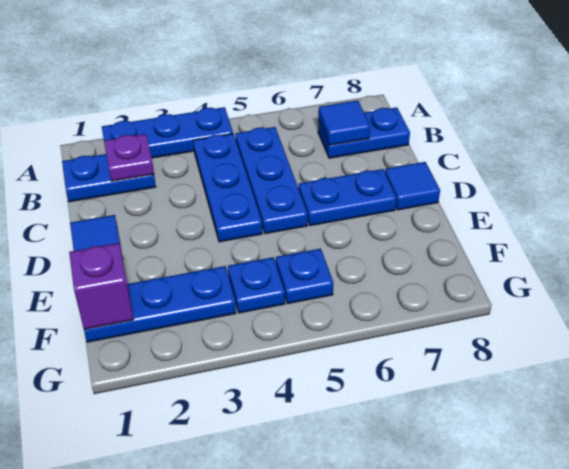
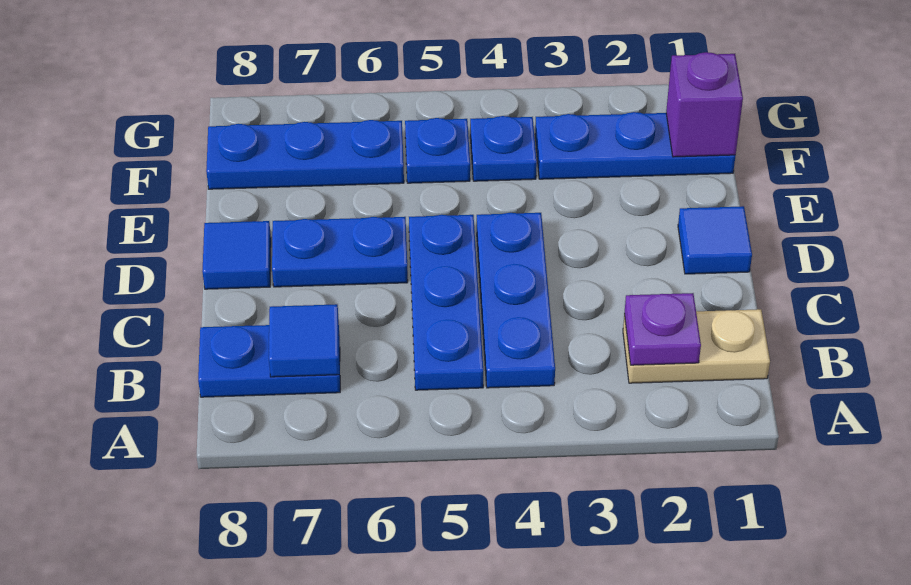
blue 1x3 plate [102,107,233,158] -> blue 1x3 plate moved to [206,120,404,189]
blue 1x2 plate [62,154,156,202] -> tan 1x2 plate [623,309,770,383]

